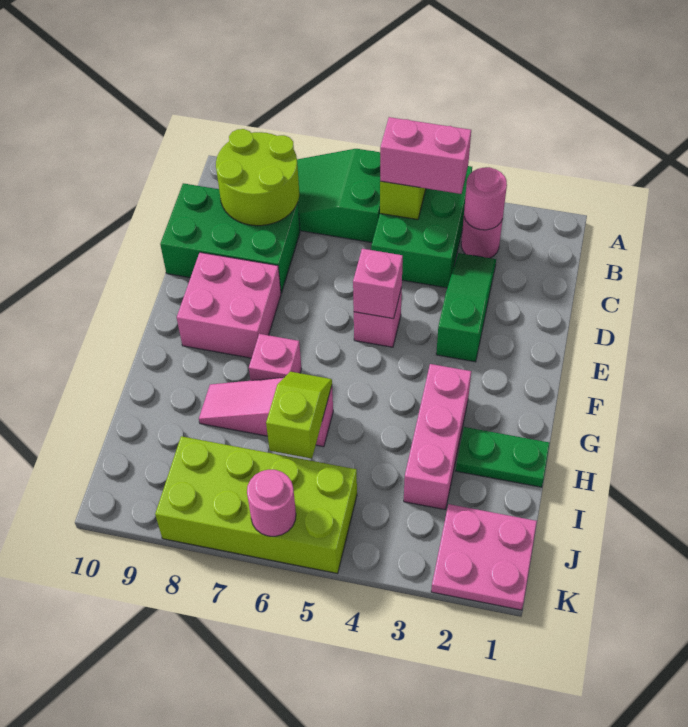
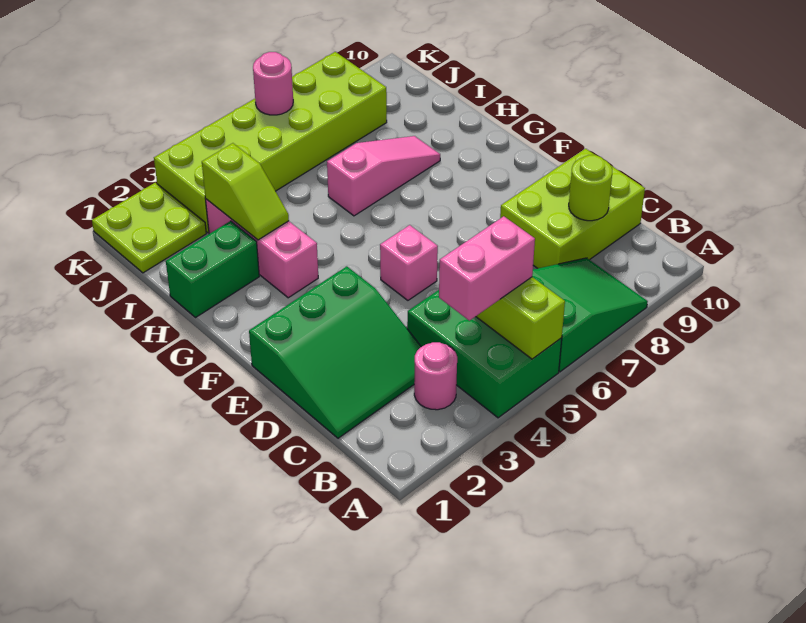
pink 1x1 round brick [464,167,507,230] -> none
lime 2x2 round brick [216,129,299,226] -> lime 1x1 round brick [569,155,612,221]
green 1x3 slope [436,253,496,362] -> green 3x3 slope [249,266,421,438]
green 2x3 brick [160,183,300,293] -> lime 2x3 brick [500,149,645,268]
pink 1x1 brick [353,249,403,319] -> none
pink 2x2 brick [177,252,281,358] -> none
pink 1x1 brick [249,334,301,381] -> none
green 1x2 plate [456,427,550,487] -> green 1x2 brick [166,221,259,317]
lime 1x2 slope [266,372,332,459] -> lime 1x2 slope moved to [202,143,289,240]
pink 2x2 plate [431,504,537,610] -> lime 2x2 plate [92,183,206,273]
lime 2x4 brick [155,436,357,573] -> lime 2x6 brick [154,52,387,233]

